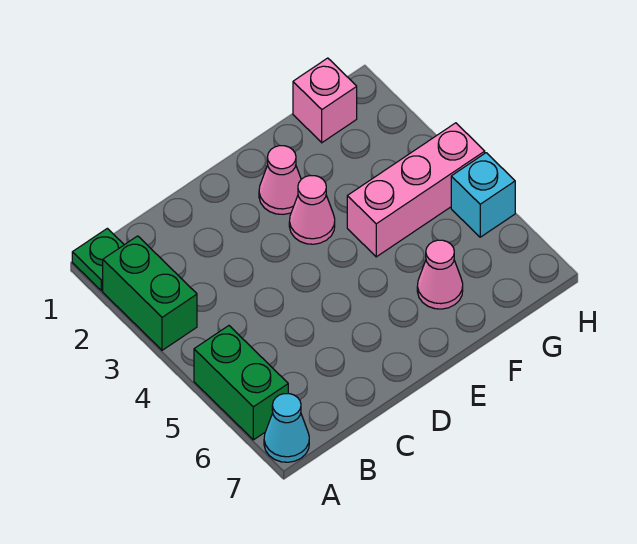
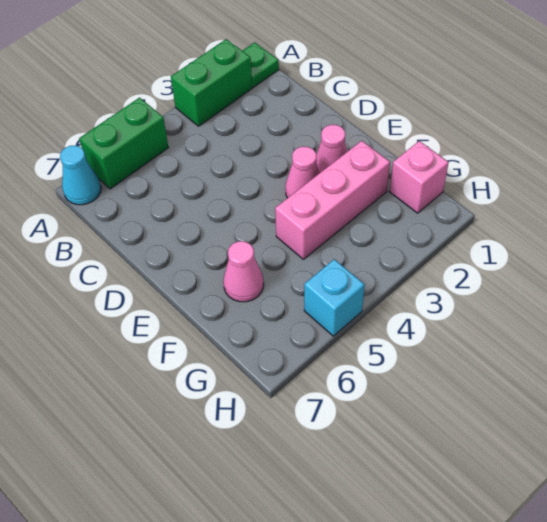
pink 1x3 brick [347,123,485,257] -> pink 1x3 brick turned to [275,141,390,259]

